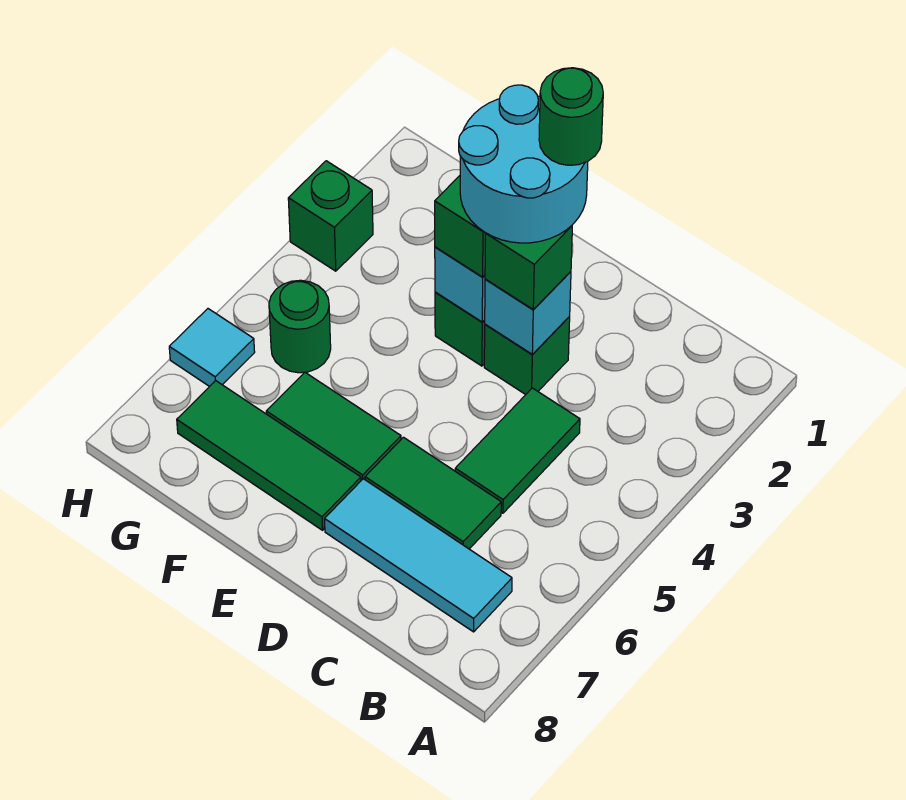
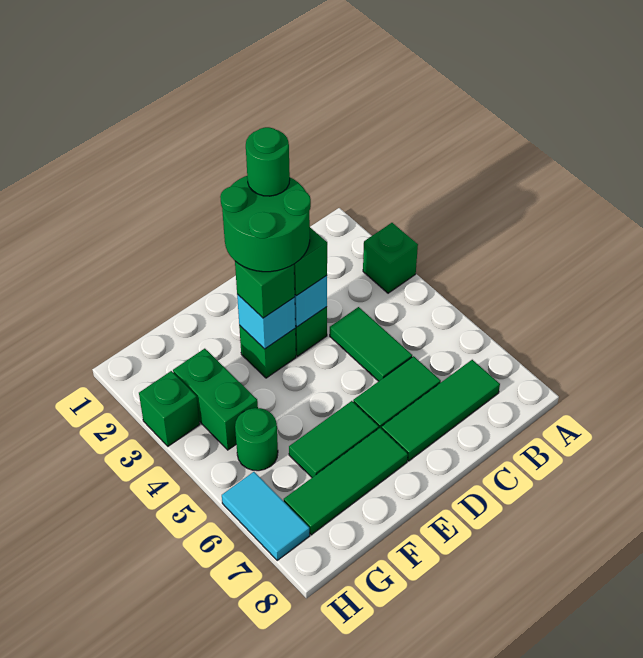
none -> green 1x1 brick [363,223,418,293]
cyan 1x3 tile [325,479,512,632] -> green 1x3 tile [382,360,500,461]
cyan 2x2 round brick [459,85,588,243] -> green 2x2 round brick [220,176,311,272]
none -> green 1x2 brick [173,349,258,450]
cyan 1x1 tile [169,309,255,387] -> cyan 1x2 tile [222,472,310,560]

